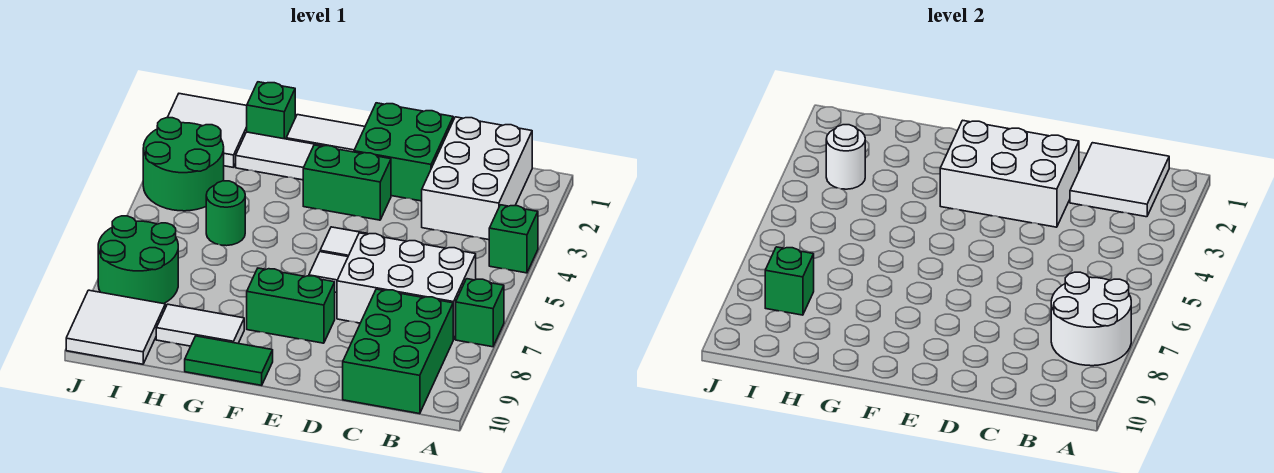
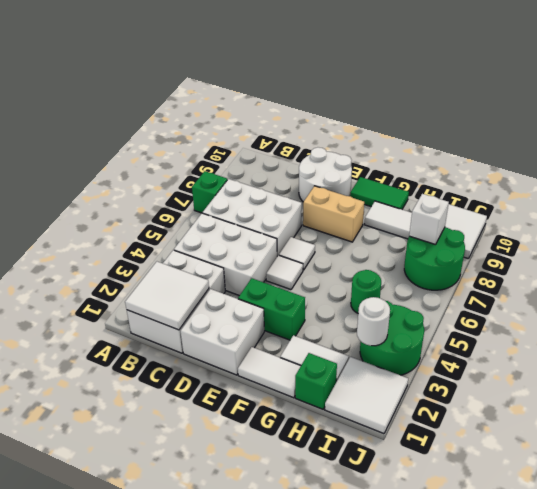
green 1x1 brick [489,205,538,273] -> none
white 2x2 round brick [1051,272,1131,366] -> white 2x2 round brick moved to [299,147,352,202]
green 2x3 brick [343,289,454,414] -> none
green 2x2 brick [354,103,453,201] -> white 2x2 brick [181,289,264,375]
white 2x3 brick [940,120,1079,227] -> white 2x3 brick moved to [174,213,277,296]
green 1x2 brick [247,268,335,343] -> tan 1x2 brick [303,186,364,242]
green 1x1 brick [765,247,814,315] -> white 1x1 brick [409,194,449,245]

